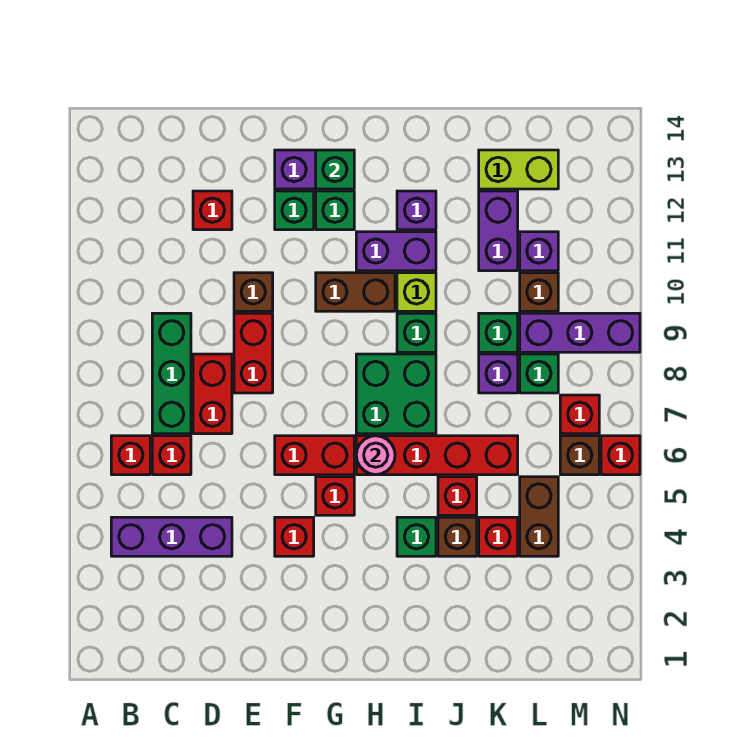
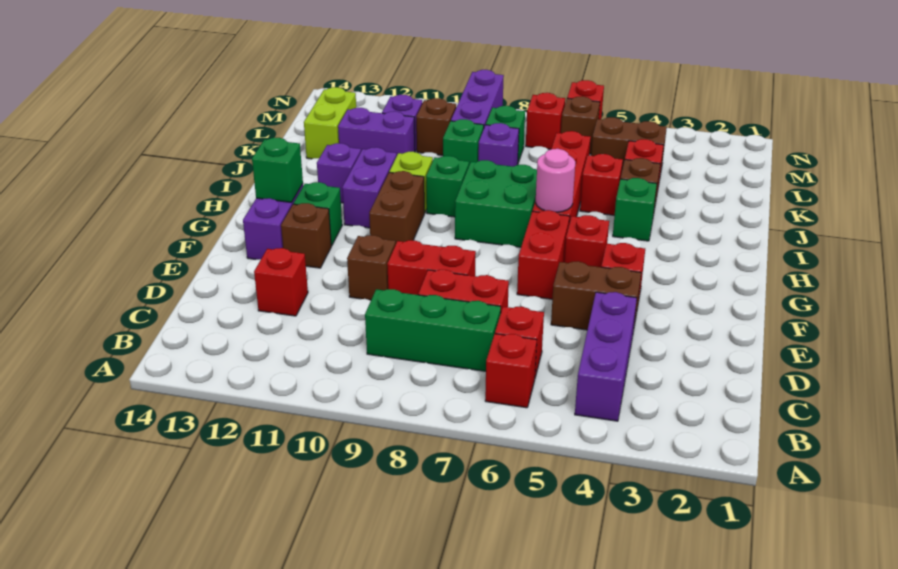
none -> brown 1x2 brick [551,261,641,331]
green 1x1 brick [275,191,314,230] -> brown 1x1 brick [281,203,331,268]

